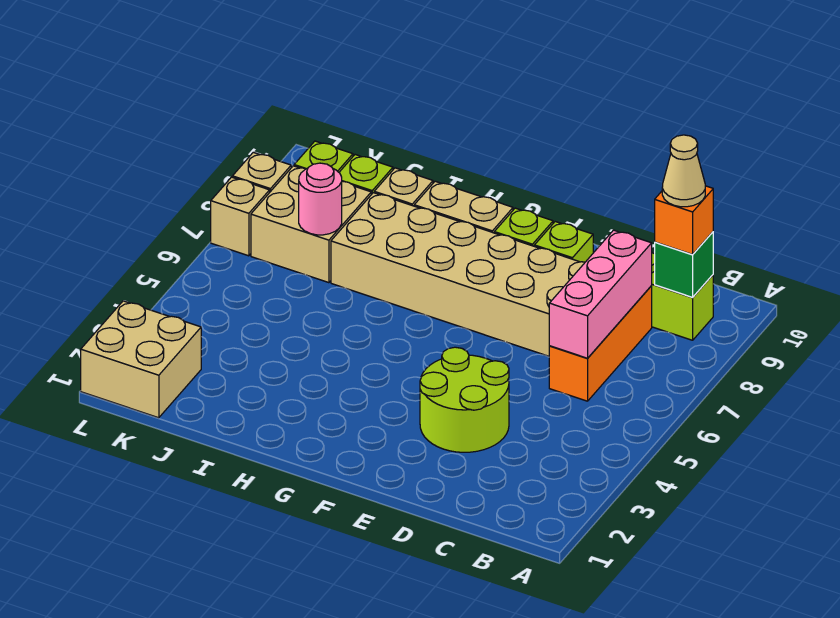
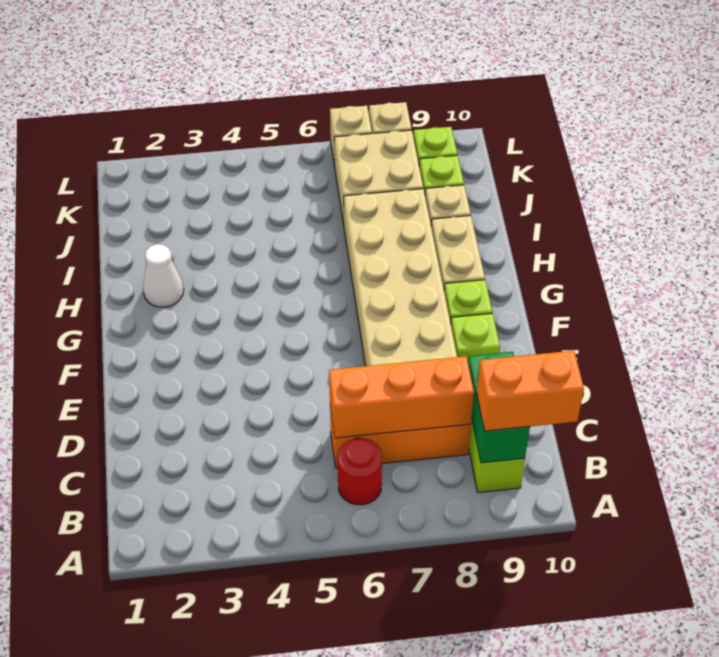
none -> red 1x1 round brick [338,438,382,505]
green 1x1 brick [655,232,713,298] -> green 1x2 brick [468,352,530,463]
orange 1x1 brick [655,186,713,254] -> orange 1x2 brick [477,351,584,431]
tan 1x1 cone [662,135,705,207] -> none
pink 1x3 brick [549,230,652,358] -> orange 1x3 brick [329,356,474,438]
lime 2x2 round brick [420,347,509,452] -> none
none -> white 1x1 cone [143,244,184,307]
pink 1x1 round brick [299,163,342,235] -> none
tan 2x2 brick [81,301,201,418] -> none

